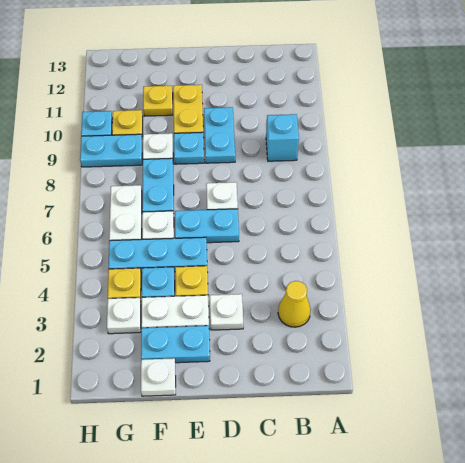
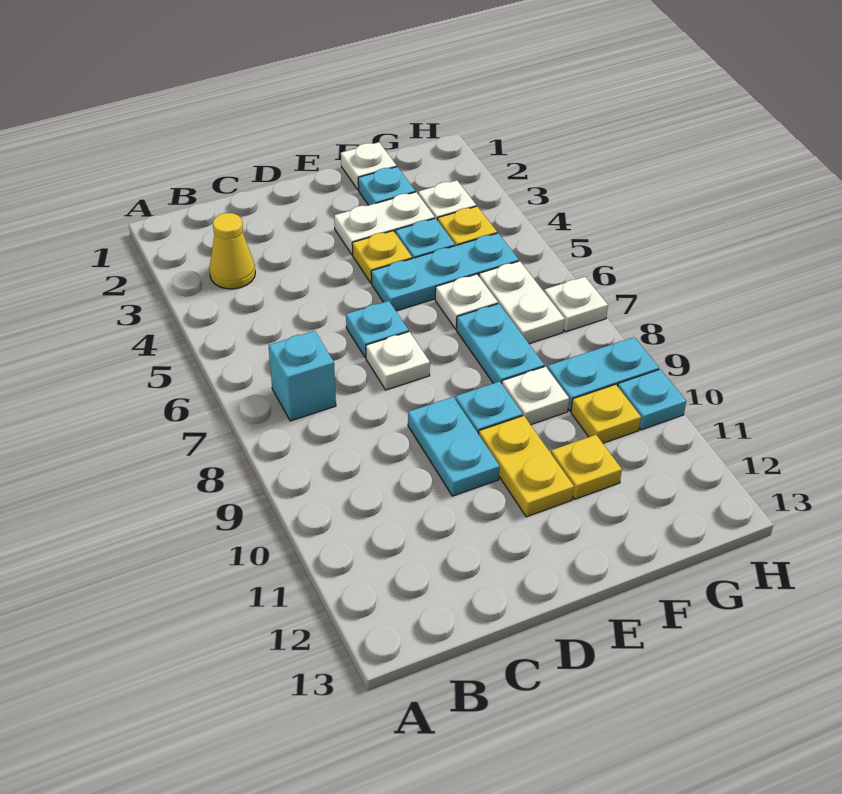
cyan 1x1 brick [266,114,299,161] -> cyan 1x1 brick moved to [268,331,336,421]
white 1x1 plate [210,294,243,330] -> white 1x1 plate moved to [544,277,608,332]
cyan 1x2 plate [175,209,239,243] -> cyan 1x1 plate [346,301,409,358]
cyan 1x2 plate [141,326,210,363] -> cyan 1x1 plate [358,167,415,205]

